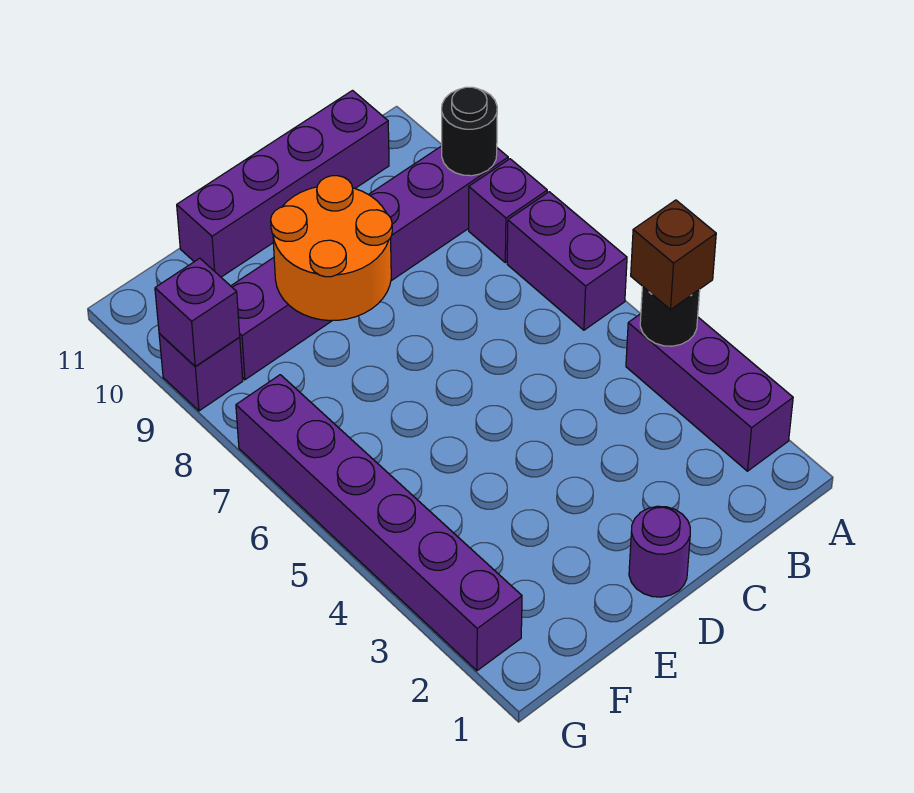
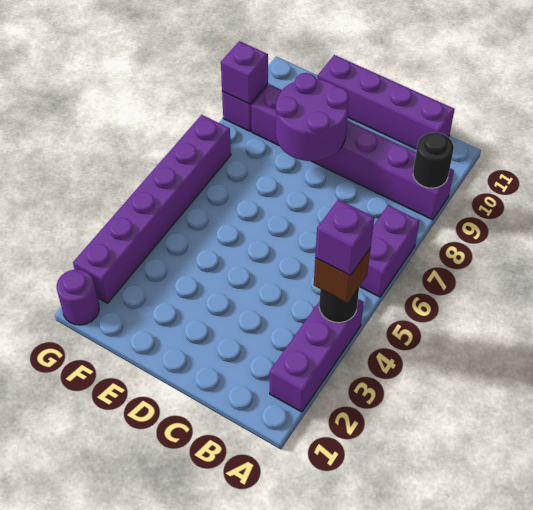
purple 1x1 brick [469,159,547,262] -> purple 1x1 brick moved to [315,200,374,276]
purple 1x1 round brick [629,506,690,597] -> purple 1x1 round brick moved to [57,269,99,325]
orange 2x2 round brick [271,176,392,321] -> purple 2x2 round brick [276,73,349,161]

